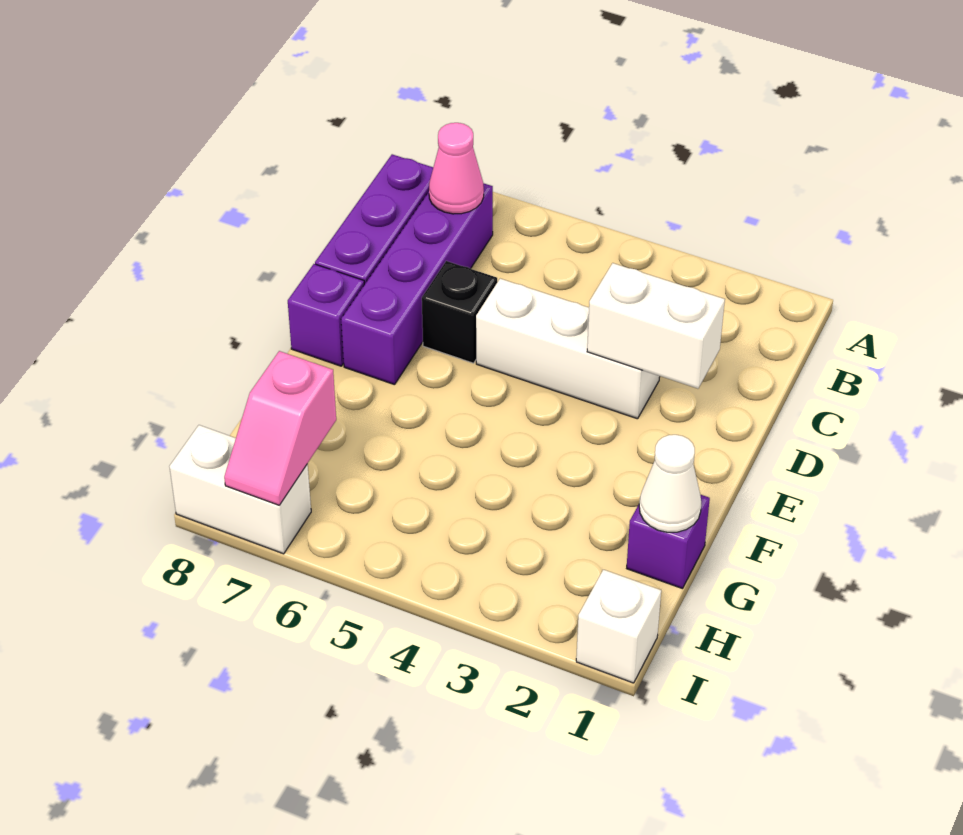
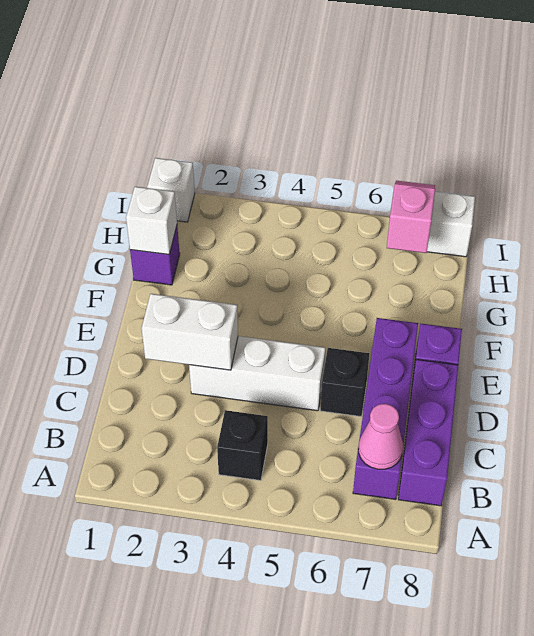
none -> black 1x1 brick [217,410,268,481]
white 1x1 cone [639,435,701,532] -> white 1x1 brick [126,187,177,254]

